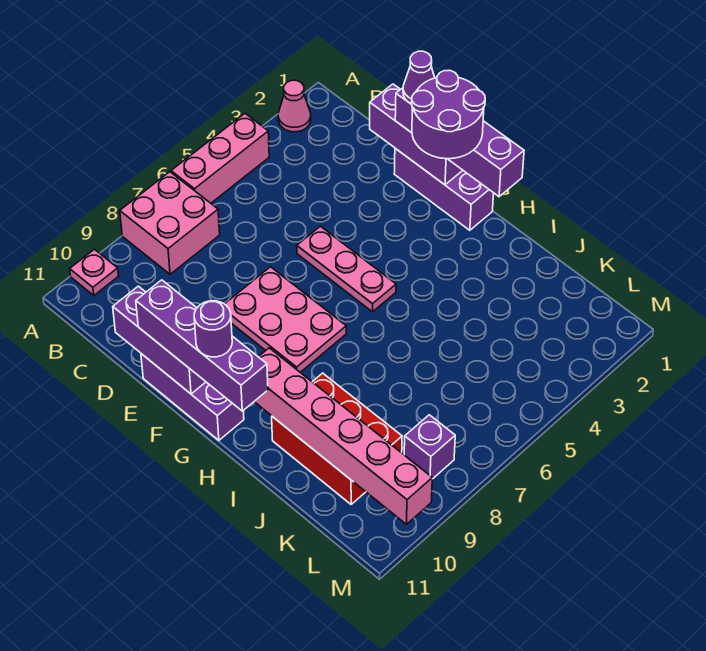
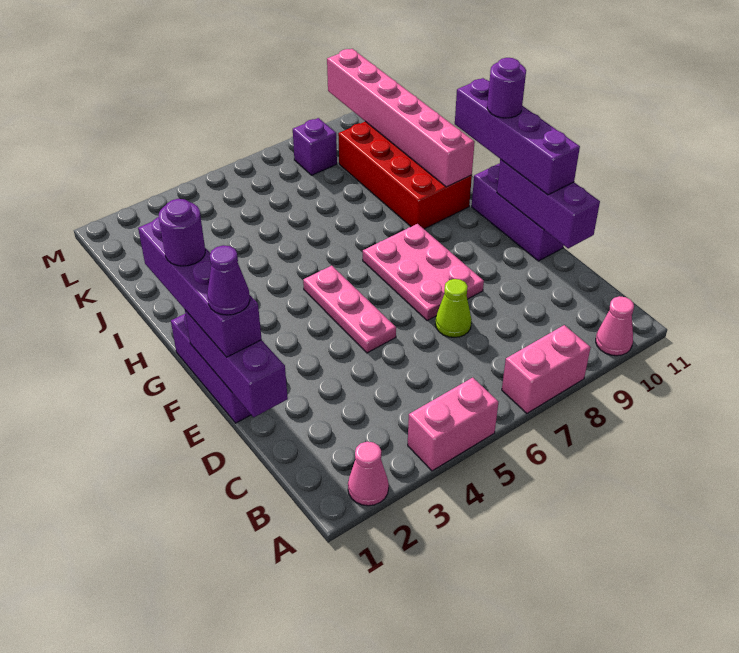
pink 1x3 brick [171,114,269,203] -> pink 1x2 brick [408,378,498,471]
pink 2x2 brick [120,172,220,274] -> pink 1x2 brick [502,325,591,413]
pink 1x1 plate [70,249,118,295] -> pink 1x1 cone [596,296,634,356]
none -> lime 1x1 cone [435,279,472,338]
purple 2x2 round brick [412,70,485,159] -> purple 1x1 round brick [159,199,205,266]
red 2x3 brick [272,373,402,504] -> red 2x4 brick [338,121,472,229]

